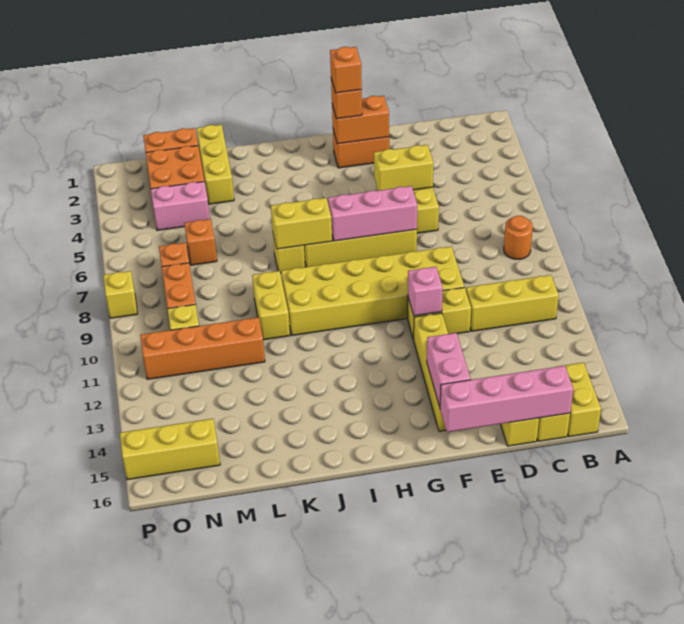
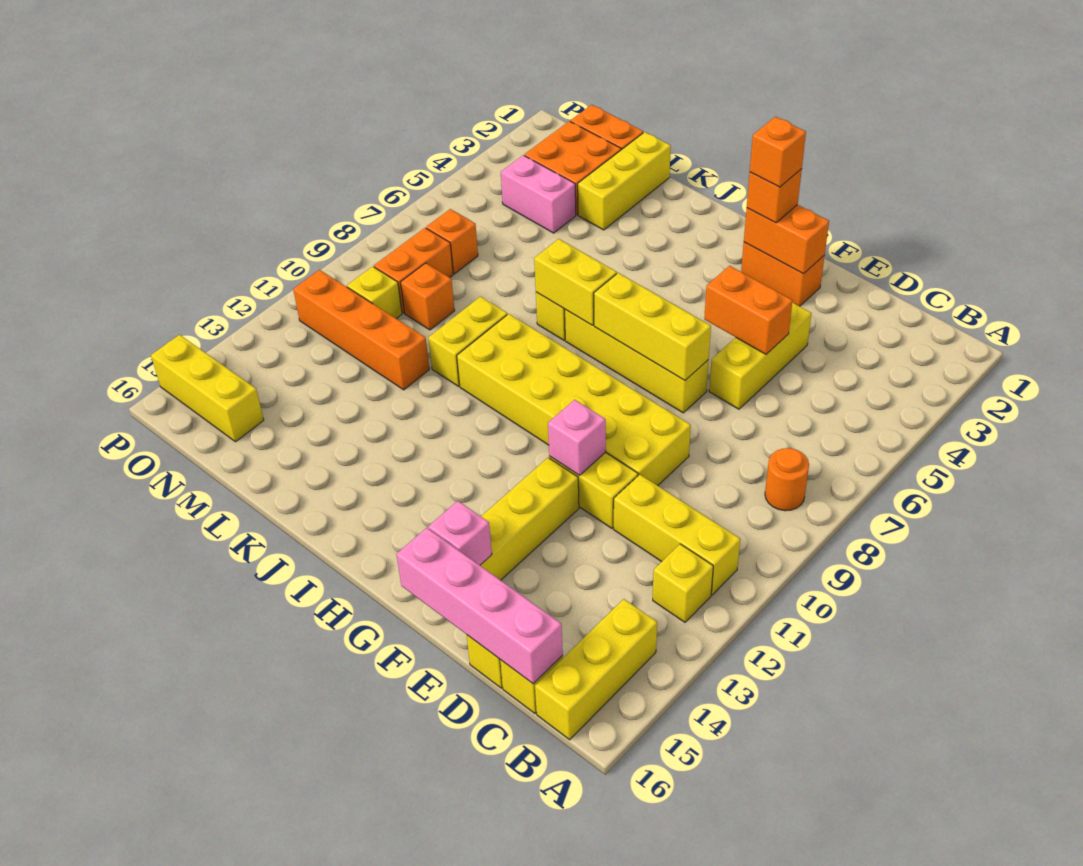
yellow 1x2 brick [557,362,601,437] -> yellow 1x3 brick [535,599,657,740]
yellow 1x2 brick [374,145,433,191] -> orange 1x2 brick [704,266,793,354]
pink 1x3 brick [328,186,417,241] -> yellow 1x3 brick [594,273,711,380]
pink 1x2 brick [427,333,471,407] -> pink 1x1 brick [428,501,492,565]
orange 1x1 brick [184,219,217,265] -> orange 1x1 brick moved to [401,263,455,330]
yellow 1x1 brick [103,271,137,318] -> yellow 1x1 brick moved to [653,544,713,622]

